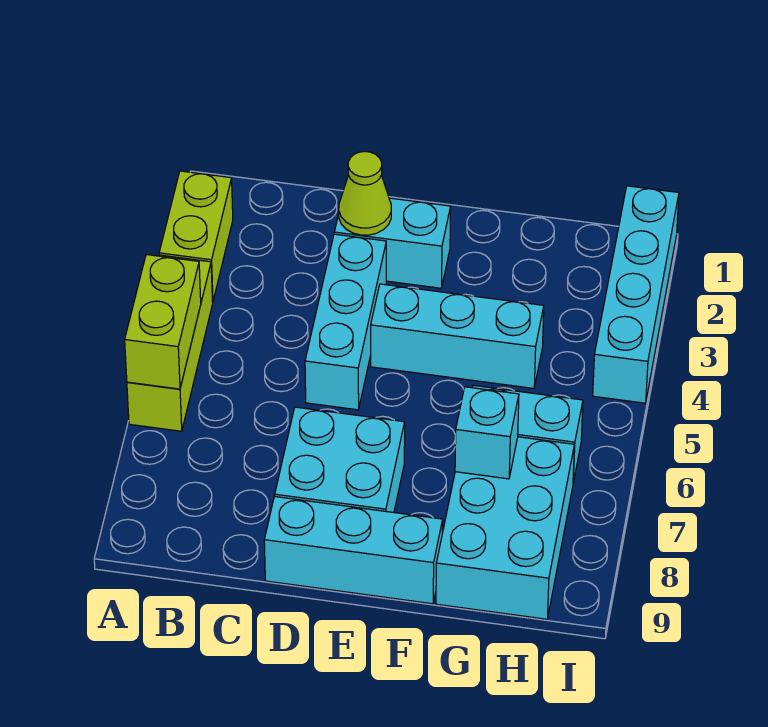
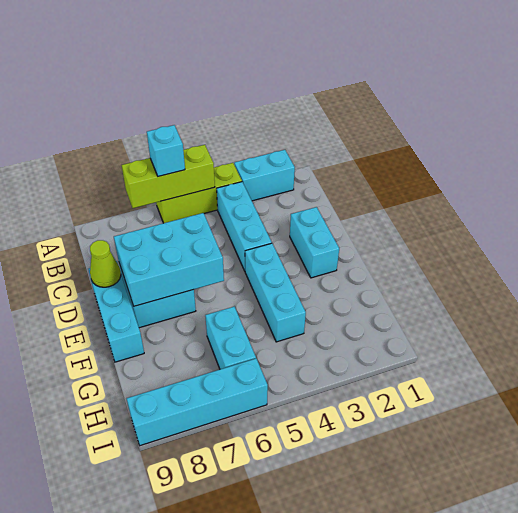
lime 1x2 brick [159,171,233,302] -> cyan 1x2 brick [234,150,295,201]
lime 1x2 brick [125,255,201,389] -> lime 1x3 brick [122,145,215,208]
lime 1x1 cone [339,151,391,235] -> lime 1x1 cone moved to [90,240,121,287]
cyan 1x3 brick [305,234,386,410] -> cyan 1x3 brick turned to [217,182,272,271]
cyan 2x3 brick [436,437,574,619] -> cyan 2x3 brick moved to [114,213,224,306]
cyan 1x1 brick [455,387,519,479] -> cyan 1x1 brick moved to [147,125,185,176]
cyan 1x4 brick [593,186,679,403] -> cyan 1x4 brick moved to [127,359,268,446]

